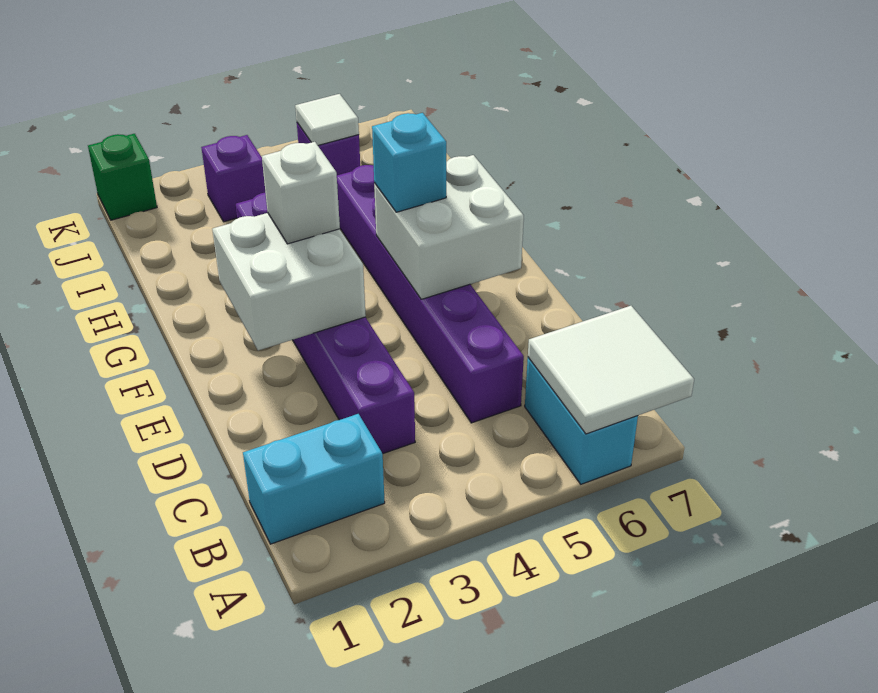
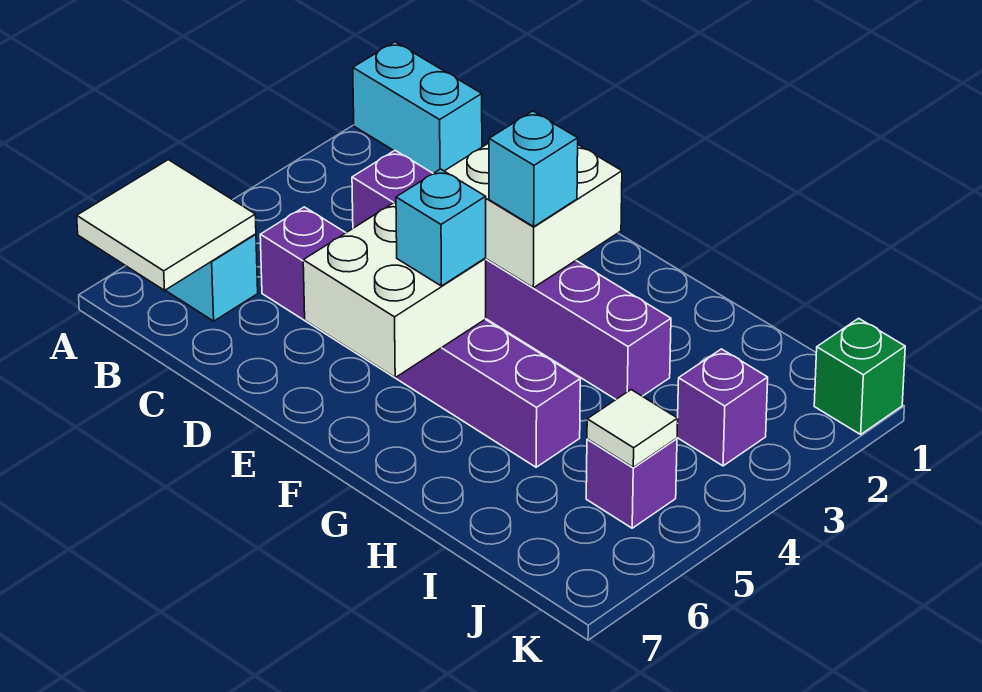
cyan 1x2 brick [243,414,385,544] -> cyan 1x2 brick turned to [353,42,482,173]
white 1x1 brick [262,142,340,244] -> cyan 1x1 brick [489,111,578,227]

